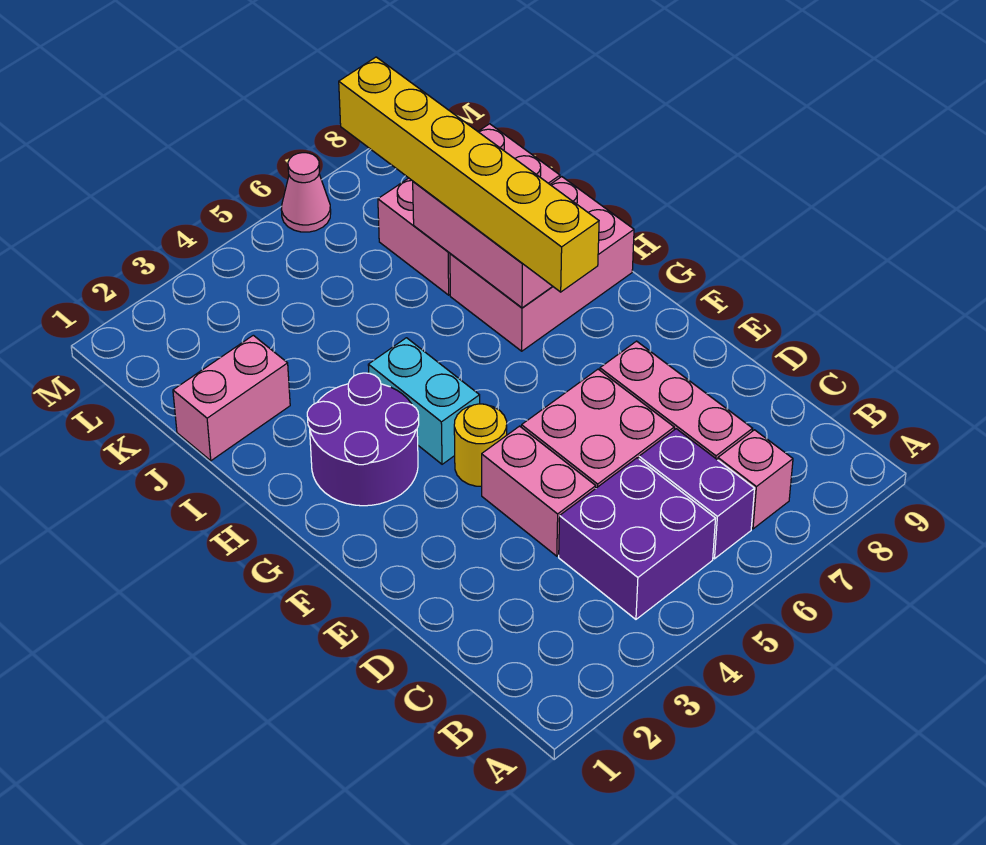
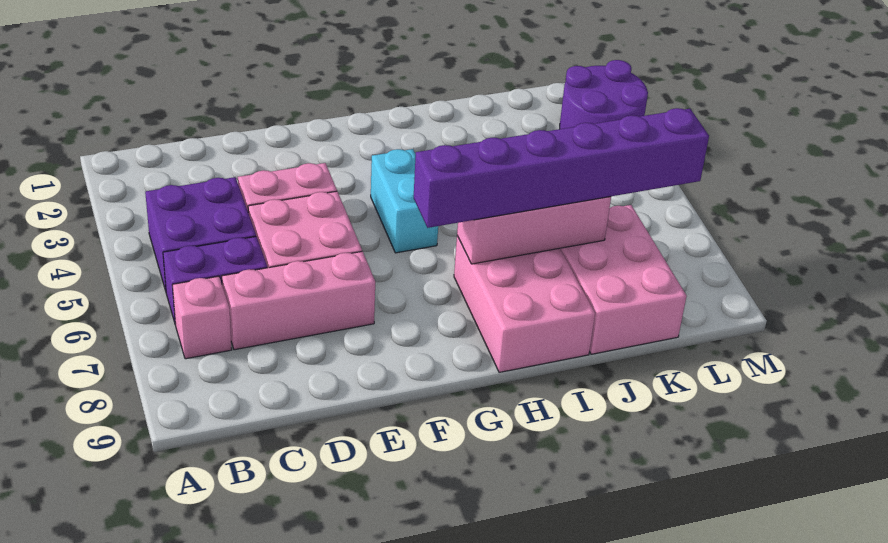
yellow 1x1 round brick [454,404,507,486] -> none
purple 2x2 round brick [307,373,419,506] -> purple 2x2 round brick moved to [560,60,648,129]
cyan 1x2 brick [368,338,480,464] -> cyan 1x2 brick turned to [371,149,438,253]
yellow 1x6 brick [339,57,599,292] -> purple 1x6 brick [414,108,709,228]
pink 1x2 brick [173,335,290,461] -> none
pink 1x1 cone [281,153,331,232] -> none

